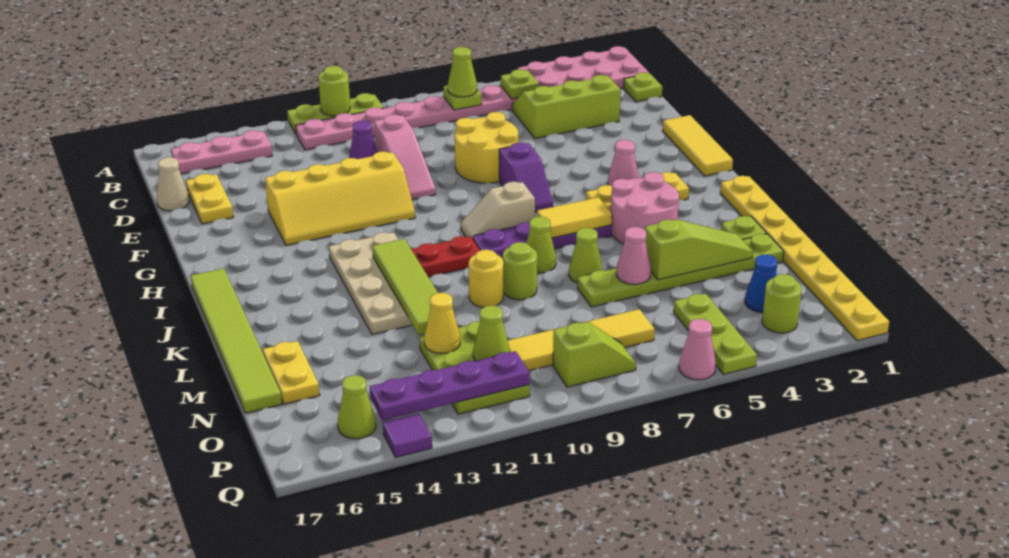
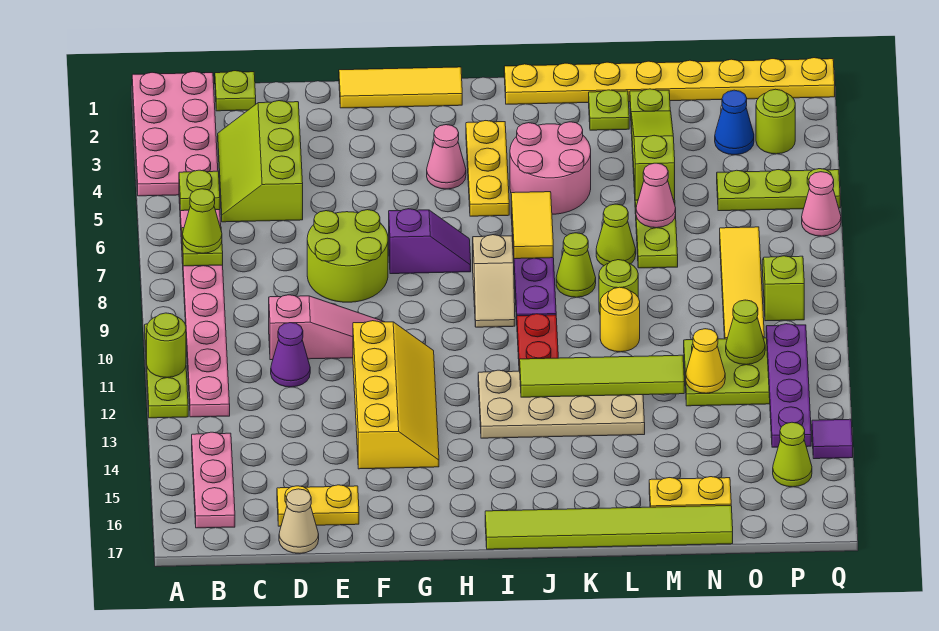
yellow 2x2 round brick [455,112,518,183] -> lime 2x2 round brick [307,210,388,302]

